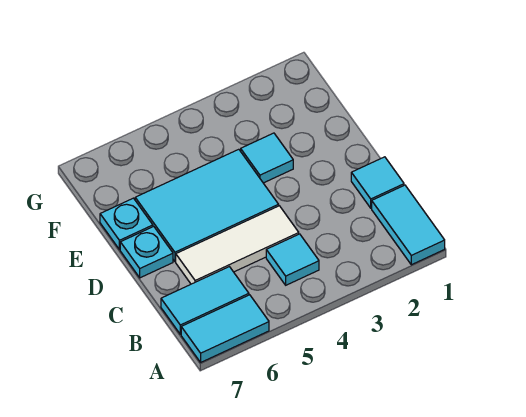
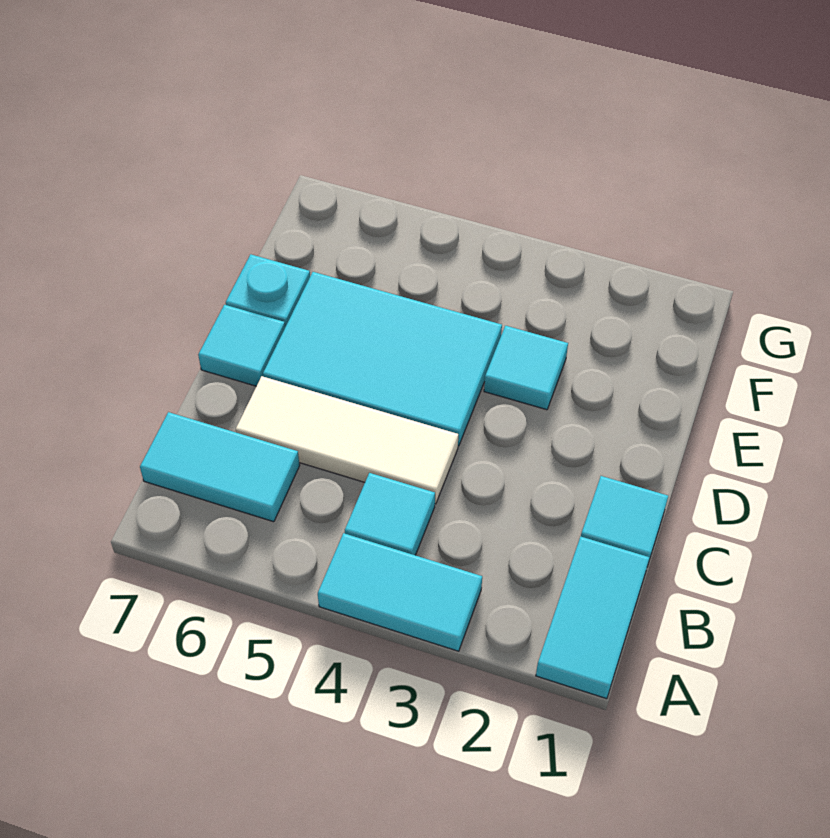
cyan 1x2 tile [181,295,269,362] -> cyan 1x2 tile moved to [318,533,482,651]
cyan 1x1 plate [120,226,173,278] -> cyan 1x1 tile [198,305,285,386]

